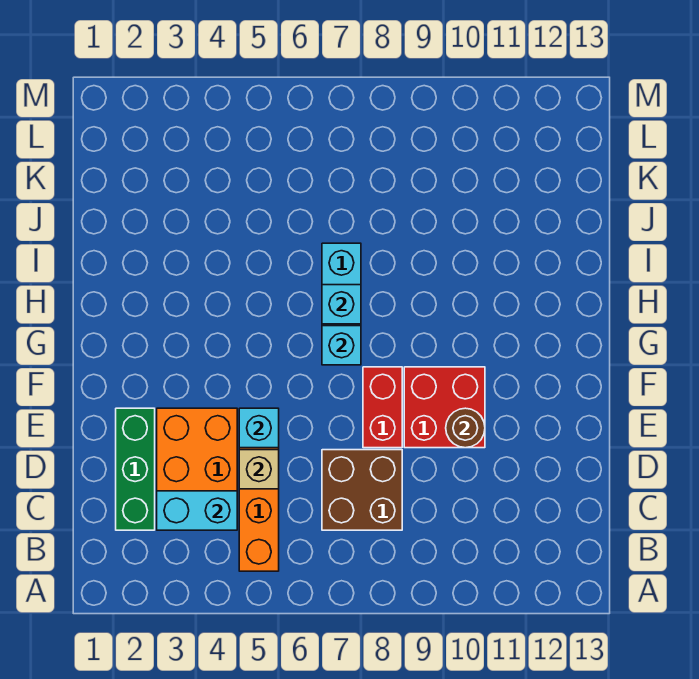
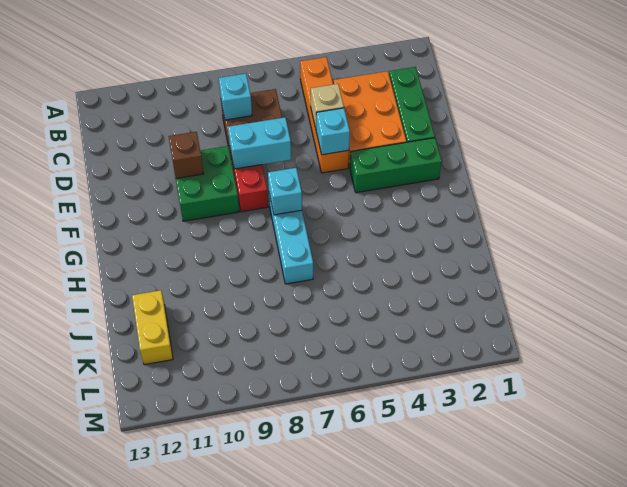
cyan 1x2 brick [157,491,237,530] -> cyan 1x2 brick moved to [228,117,291,169]
red 2x2 brick [404,367,485,448] -> green 2x2 brick [176,146,239,221]
brown 1x1 round brick [446,408,485,448] -> brown 1x1 brick [169,132,204,178]
none -> green 1x3 brick [350,138,442,193]
cyan 1x1 brick [322,285,361,324] -> cyan 1x1 brick moved to [219,74,252,120]
none -> yellow 1x2 brick [132,290,173,365]

